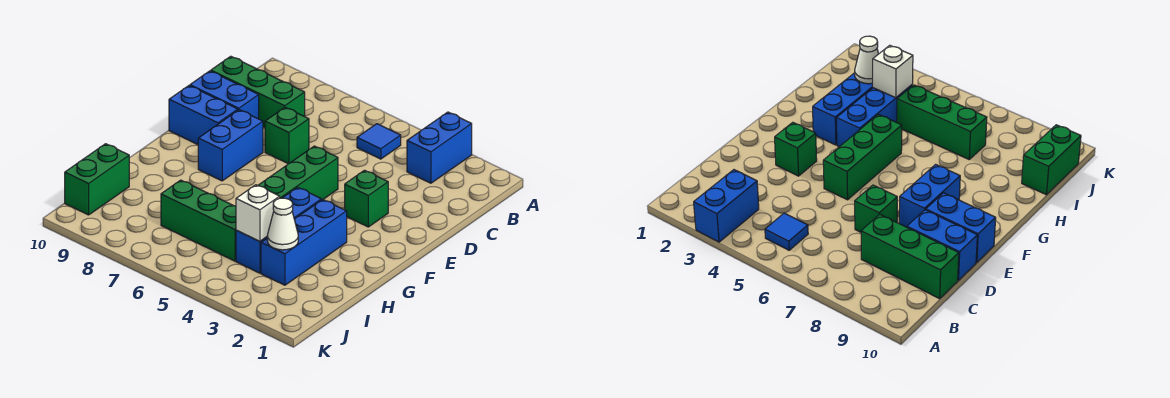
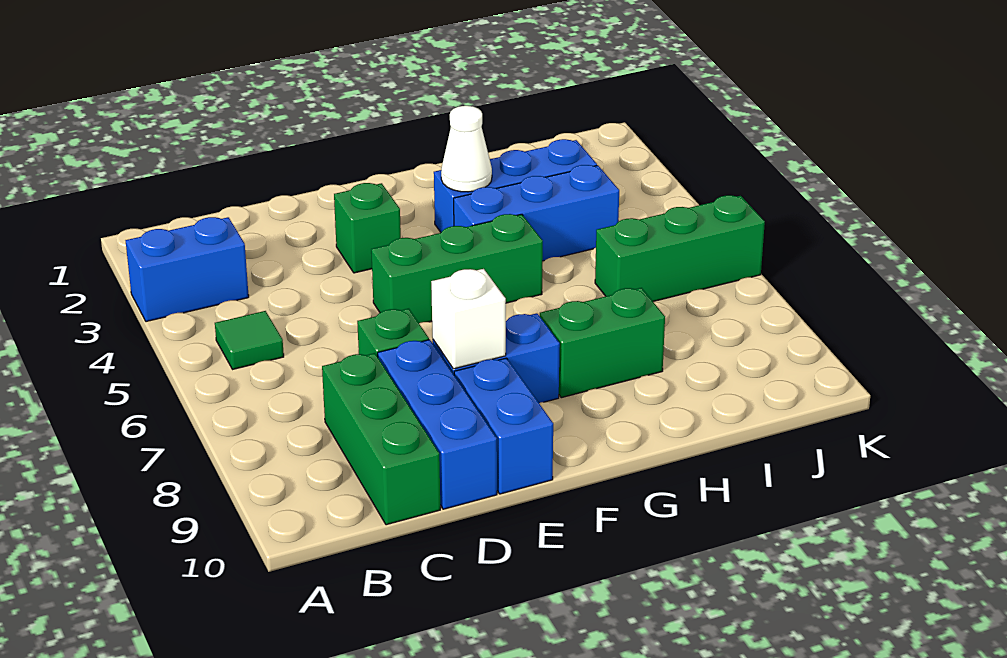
blue 1x1 tile [357,124,401,159] -> green 1x1 tile [215,311,284,369]
blue 1x2 brick [190,71,259,119] -> blue 1x3 brick [378,340,497,509]
white 1x1 cone [267,198,298,250] -> white 1x1 cone moved to [441,106,492,192]
white 1x1 brick [236,185,280,241] -> white 1x1 brick moved to [431,269,506,369]
green 1x3 brick [161,180,236,261] -> green 1x3 brick turned to [595,195,765,302]
green 1x2 brick [65,144,129,215] -> green 1x2 brick moved to [540,288,665,398]

